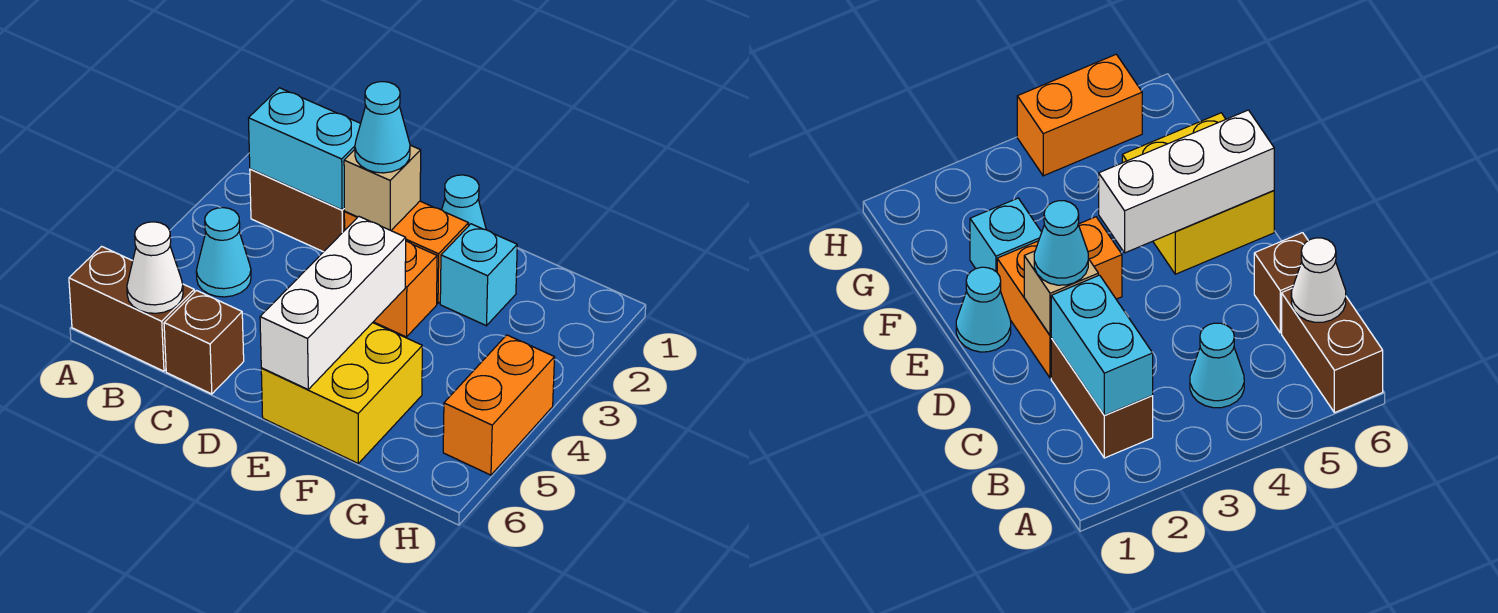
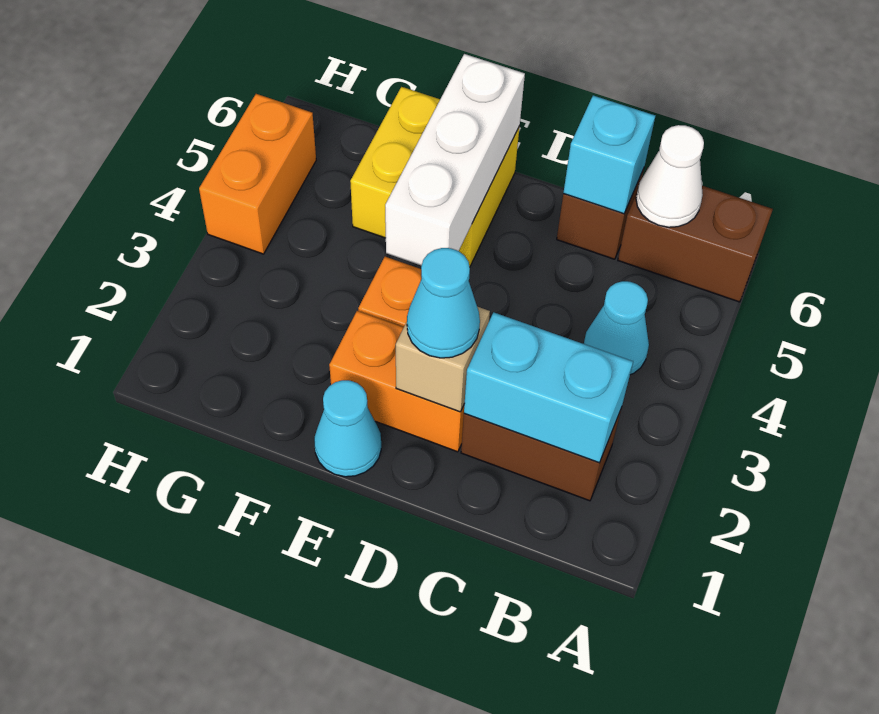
cyan 1x1 brick [440,224,517,326] -> cyan 1x1 brick moved to [563,95,655,214]

